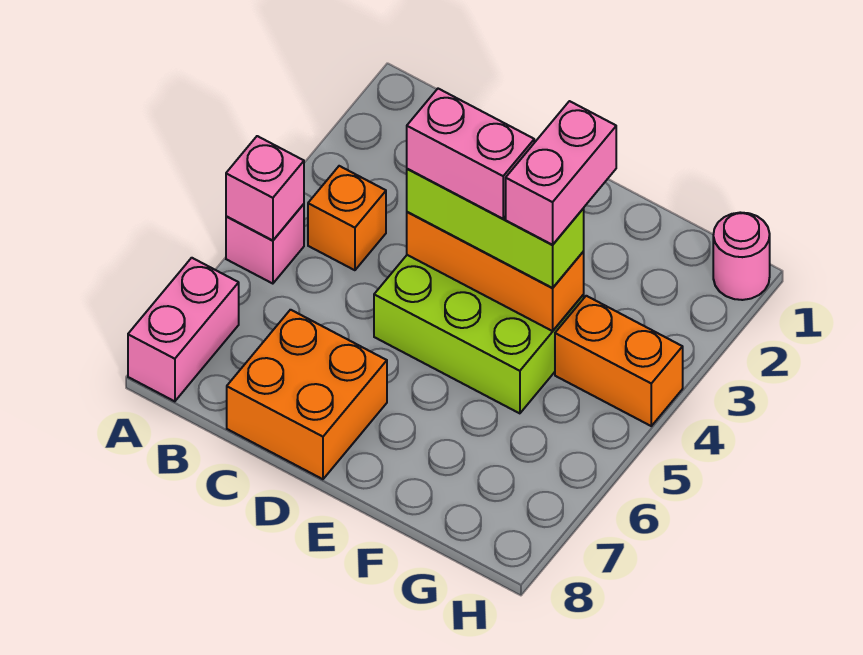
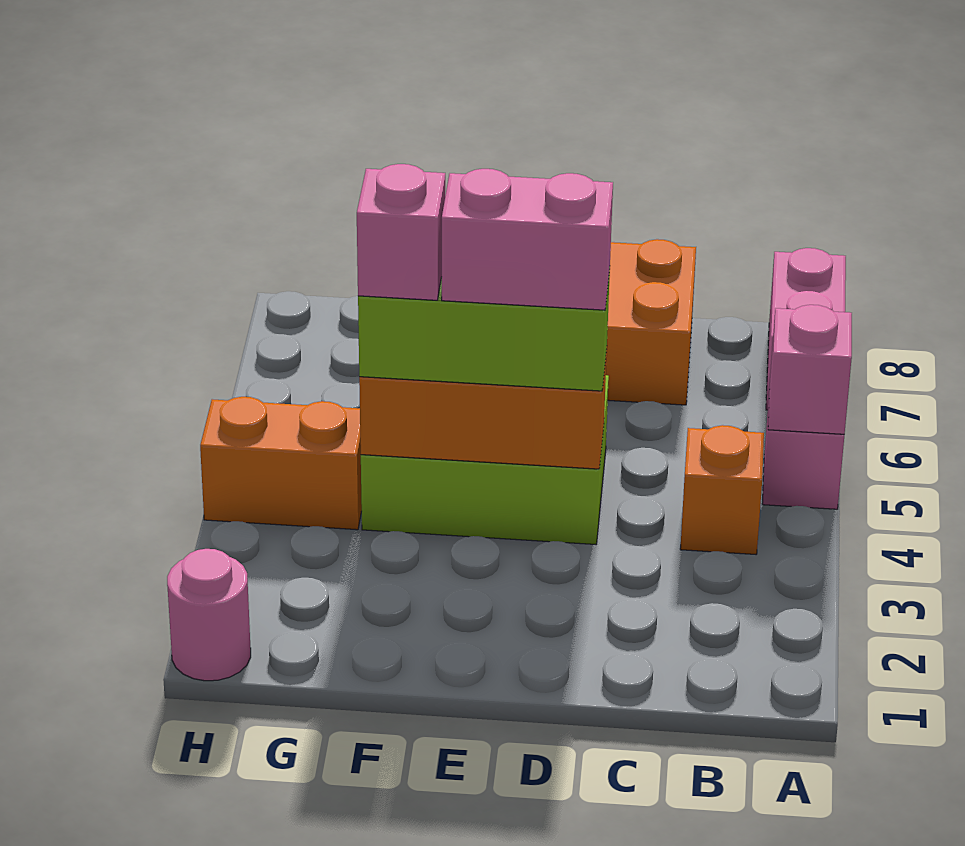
pink 1x2 brick [506,101,616,245] -> pink 1x1 brick [357,164,445,300]

